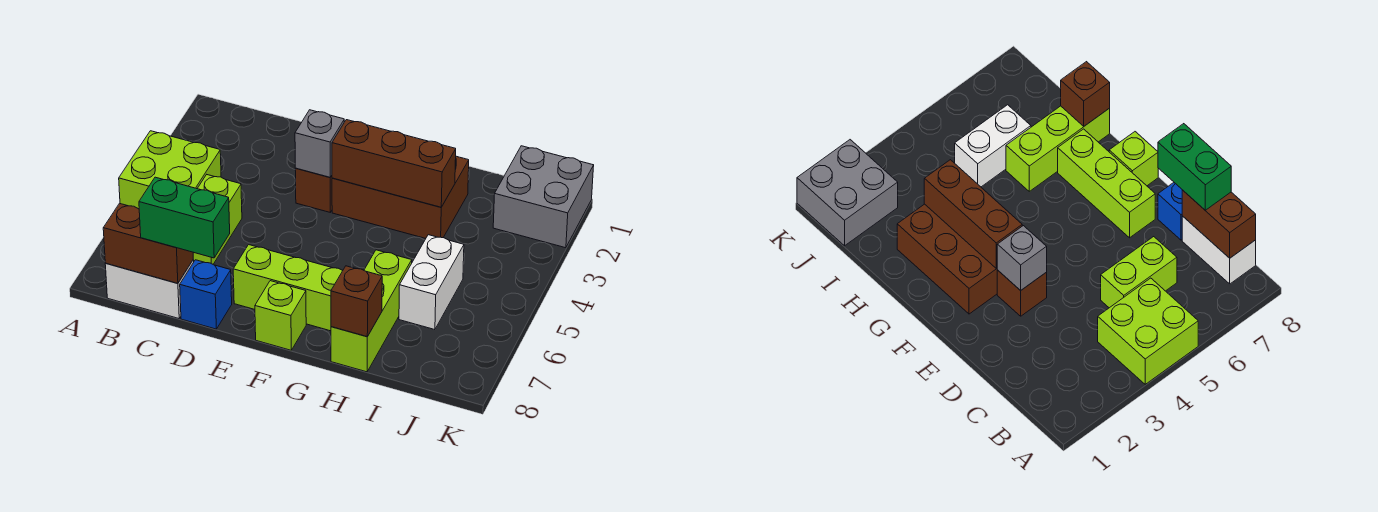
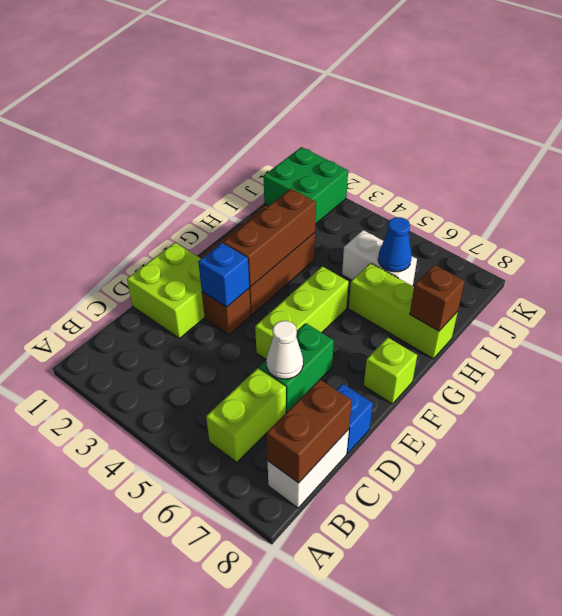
lime 2x2 brick [119,131,221,209] -> lime 2x2 brick moved to [127,243,205,338]
lime 1x2 brick [193,175,242,264] -> lime 1x2 brick turned to [206,368,286,462]
green 1x2 brick [139,177,230,258] -> green 1x2 brick moved to [259,323,334,412]
none -> white 1x1 cone [266,321,303,379]
grey 1x1 brick [295,110,344,177] -> blue 1x1 brick [198,243,249,307]
lime 1x3 brick [233,245,343,331] -> lime 1x3 brick moved to [255,266,349,359]
none -> blue 1x1 cone [378,217,412,272]
grey 2x2 brick [493,146,594,248] -> green 2x2 brick [264,147,348,224]

